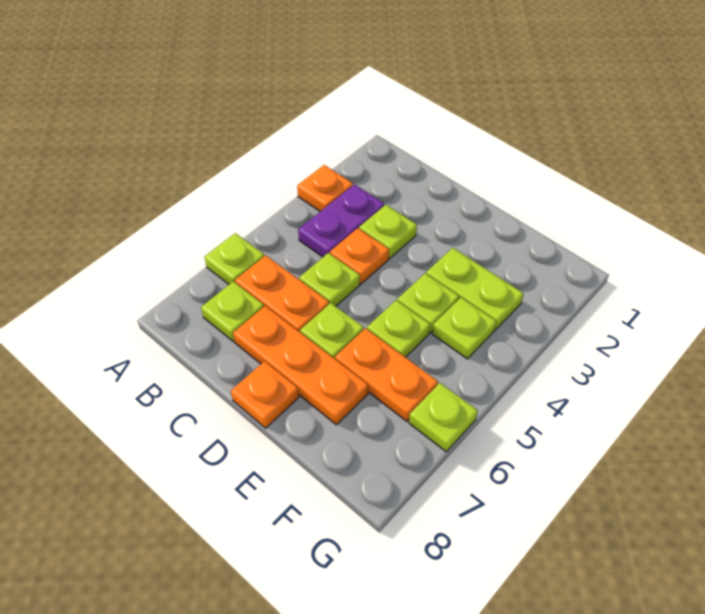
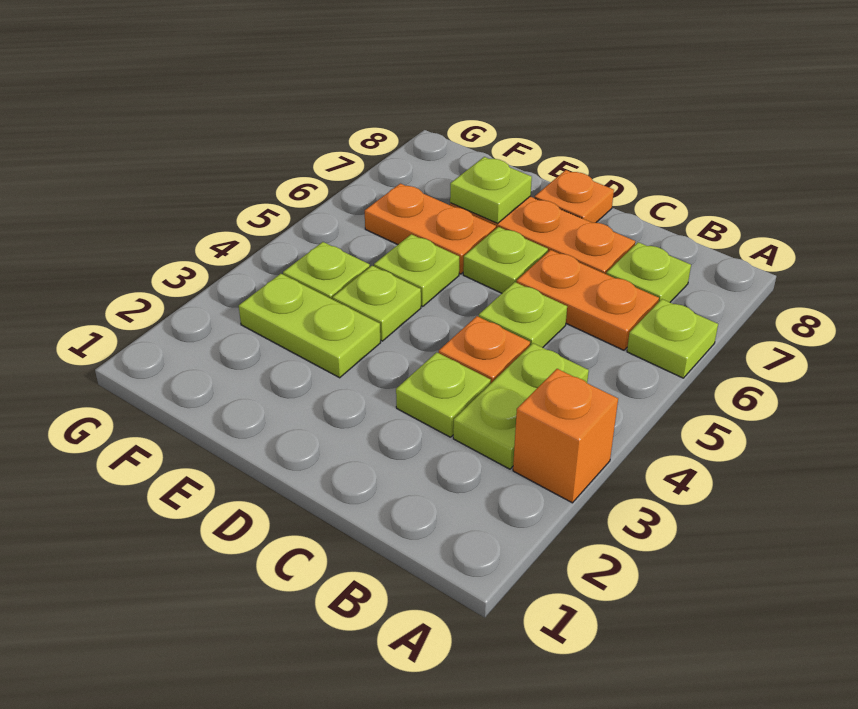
orange 1x1 plate [297,165,353,211] -> orange 1x1 brick [513,369,618,503]
purple 1x2 plate [298,184,384,257] -> lime 1x2 plate [453,343,589,469]
lime 1x1 plate [409,383,478,452] -> lime 1x1 plate moved to [450,157,532,223]

